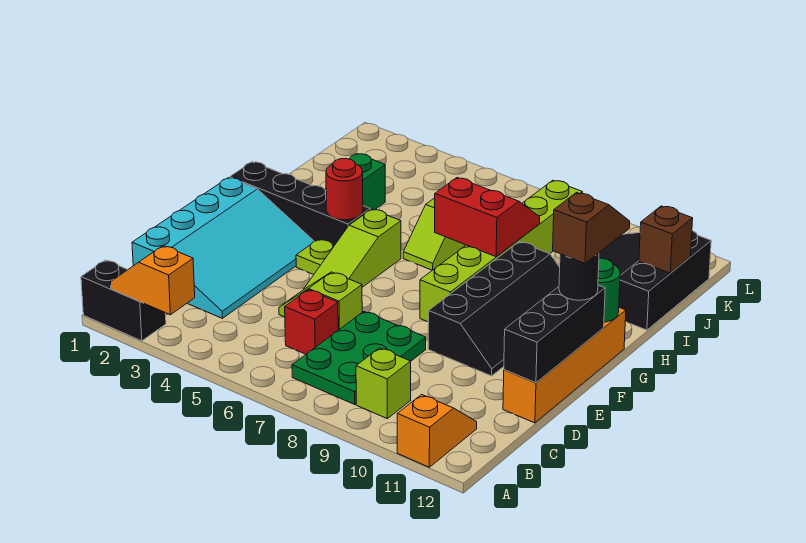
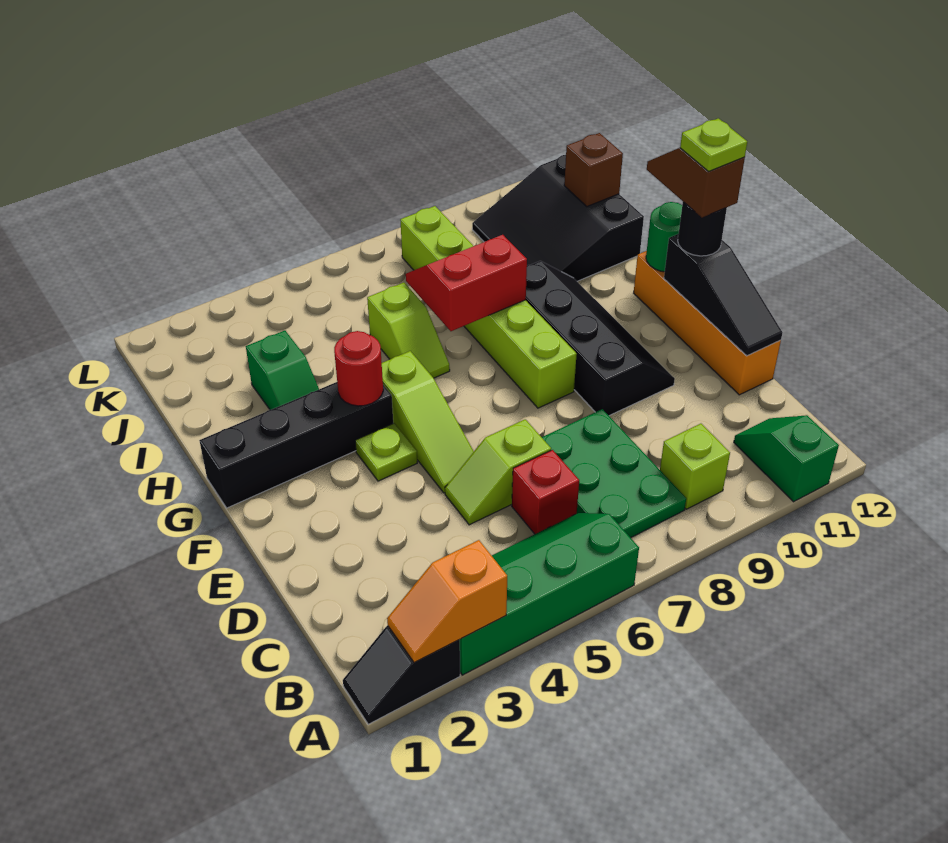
black 1x2 brick [81,260,166,341] -> black 1x2 slope [343,626,460,724]
none -> green 2x4 slope [460,513,639,675]
orange 1x2 slope [397,395,477,467] -> green 1x2 slope [734,415,839,502]
cyan 3x4 slope [132,178,314,318] -> none
black 1x3 brick [504,285,605,383] -> black 1x3 slope [664,234,782,356]
none -> lime 1x1 plate [680,118,747,171]

